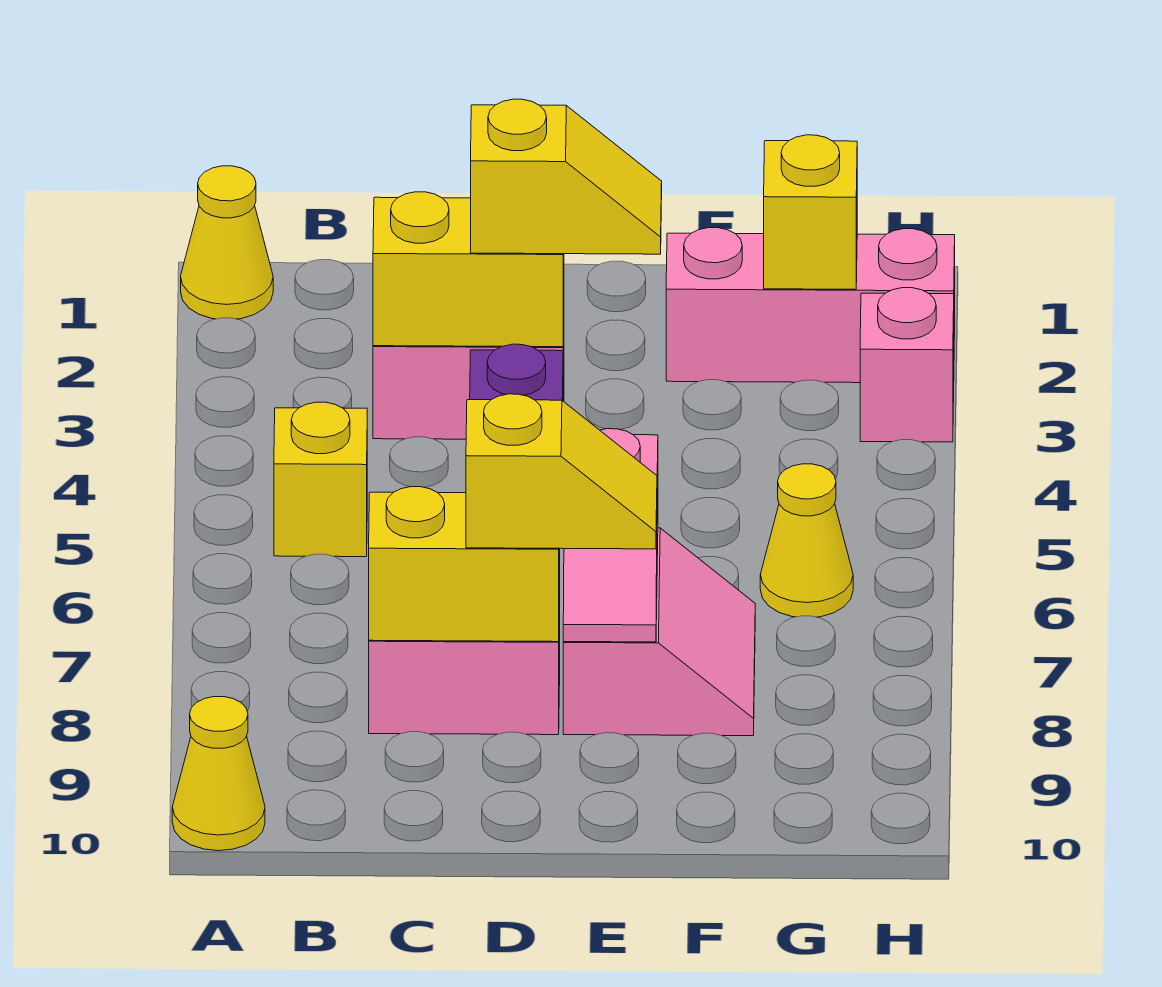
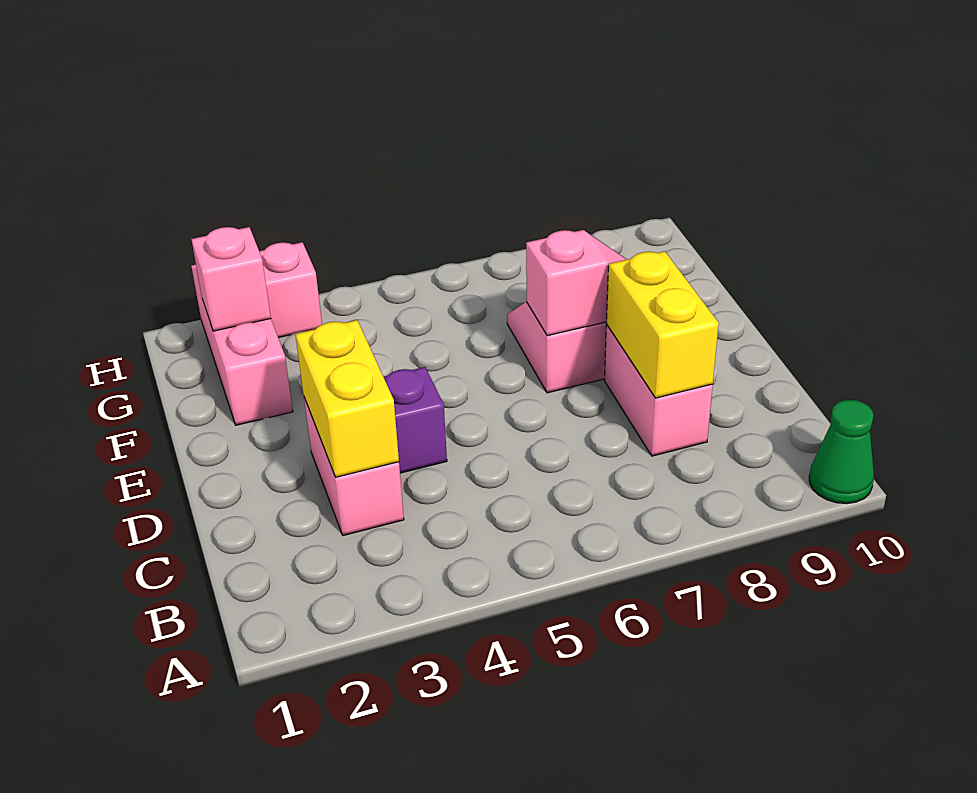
yellow 1x1 cone [181,166,273,319] -> none
yellow 1x1 cone [172,697,265,851] -> green 1x1 cone [809,400,874,504]
yellow 1x1 brick [274,402,367,557] -> none
yellow 1x2 slope [471,99,662,254] -> none
yellow 1x2 slope [466,394,657,549] -> none
yellow 1x1 brick [764,135,857,289] -> pink 1x1 brick [191,227,271,331]
yellow 1x1 cone [760,464,853,617] -> none

